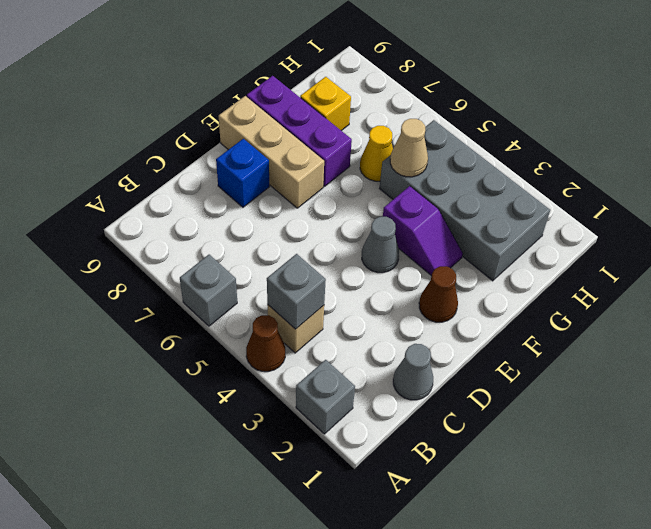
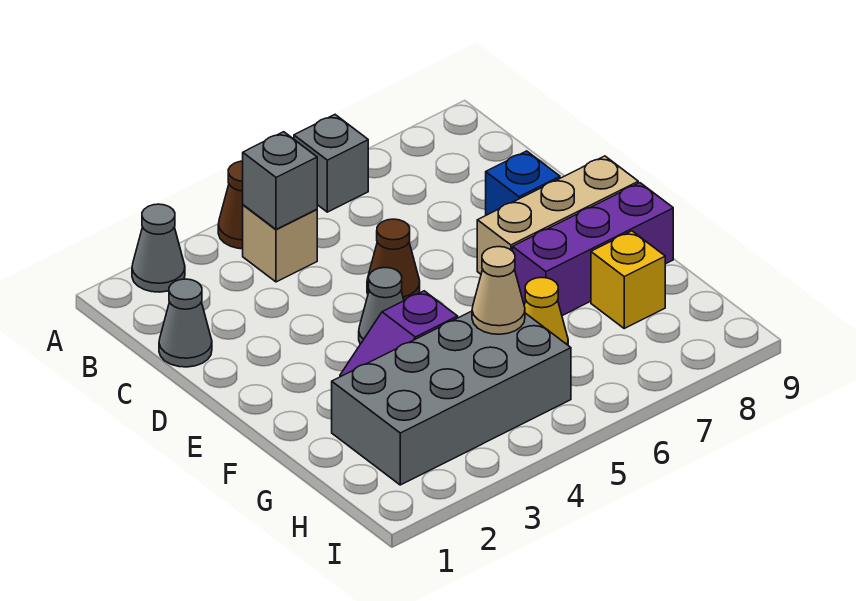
grey 1x1 brick [296,360,355,434] -> grey 1x1 cone [132,204,185,292]
brown 1x1 cone [419,266,458,322] -> brown 1x1 cone moved to [367,219,420,301]

